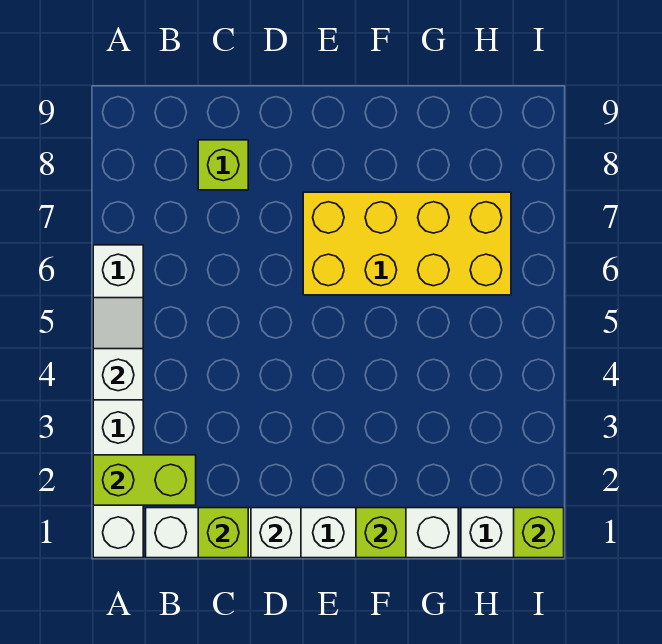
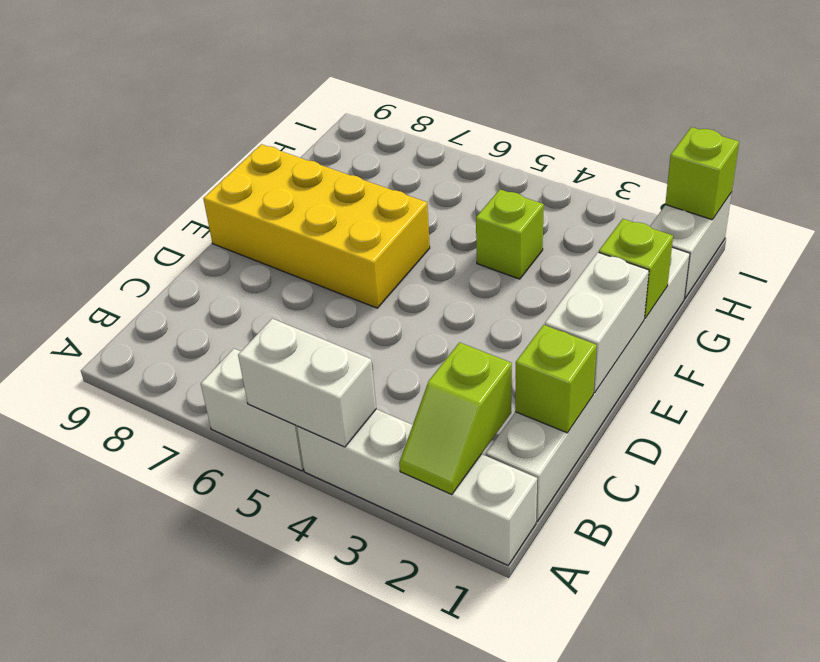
lime 1x2 brick [93,455,196,505] -> lime 1x2 slope [399,342,512,495]
white 1x2 slope [93,298,143,400] -> white 1x2 brick [238,319,376,447]
lime 1x1 brick [198,140,248,190] -> lime 1x1 brick moved to [476,189,544,279]
white 1x1 brick [251,508,301,558] -> white 1x2 brick [545,252,649,393]
yellow 2x4 brick [303,192,511,295] -> yellow 2x4 brick turned to [203,144,430,308]

